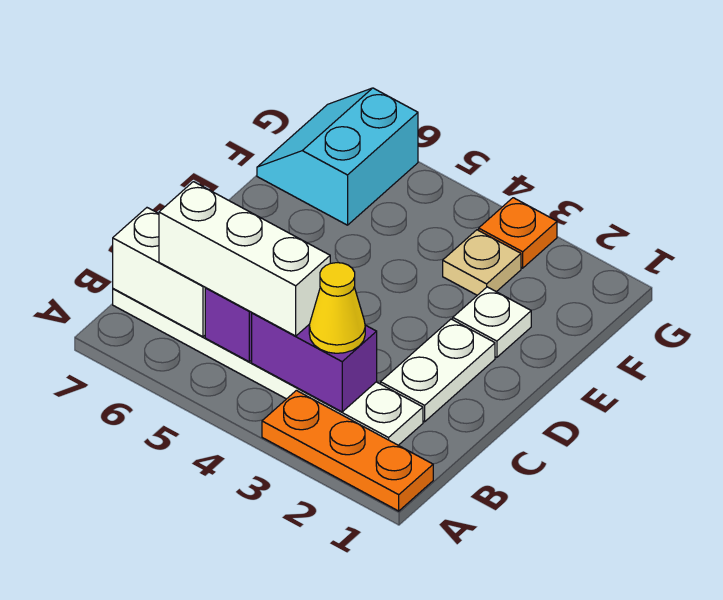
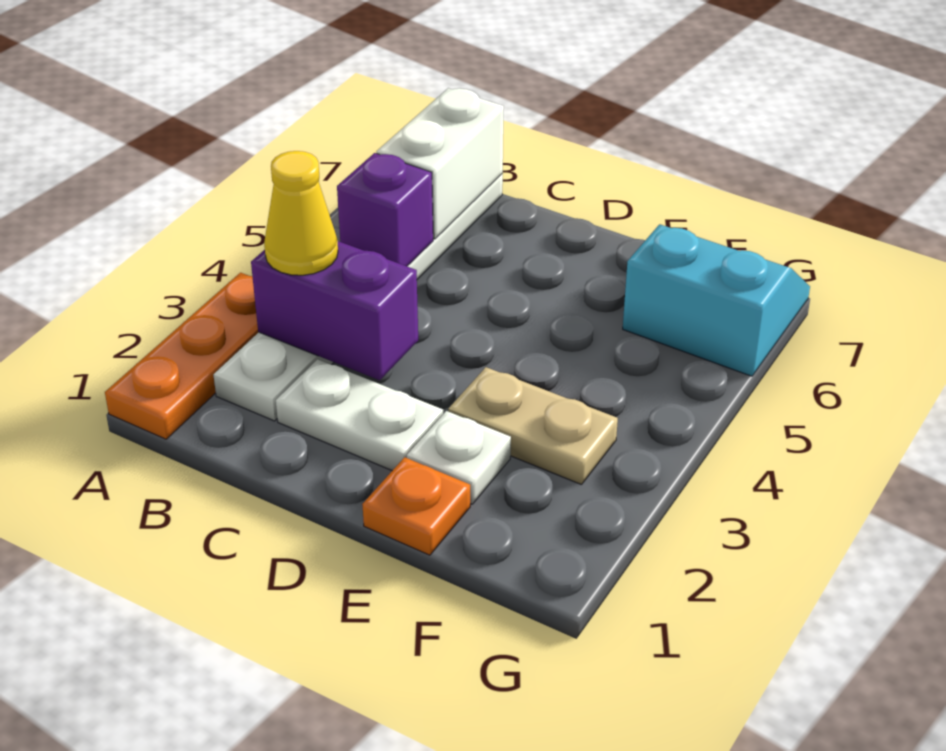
purple 1x2 brick [252,313,377,412] -> purple 1x2 brick turned to [251,241,418,380]
white 1x3 brick [159,182,330,336] -> none
tan 1x1 plate [443,230,521,295] -> tan 1x2 plate [448,367,618,485]
orange 1x1 plate [479,198,557,268] -> orange 1x1 plate moved to [362,457,470,555]

